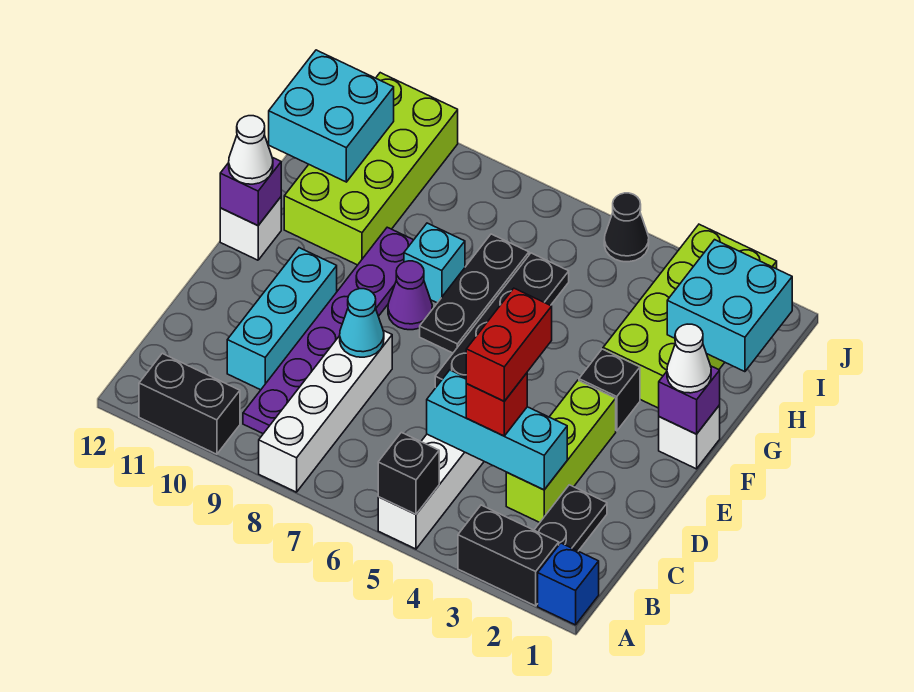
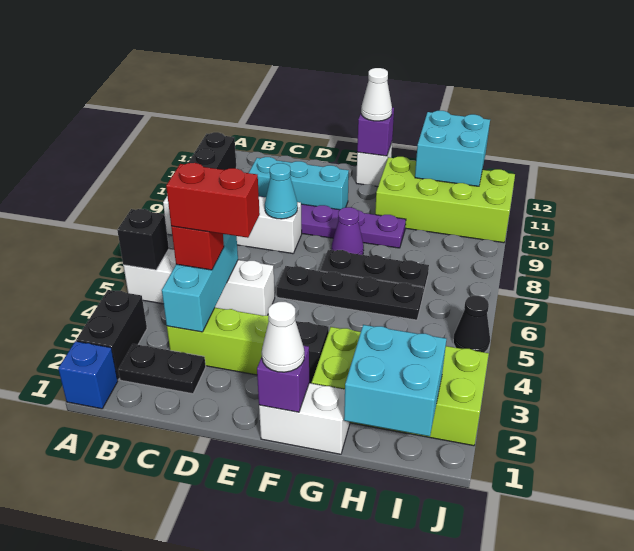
white 1x1 brick [659,405,720,469] -> white 1x2 brick [259,383,350,454]
cyan 1x1 brick [404,223,465,303] -> none

